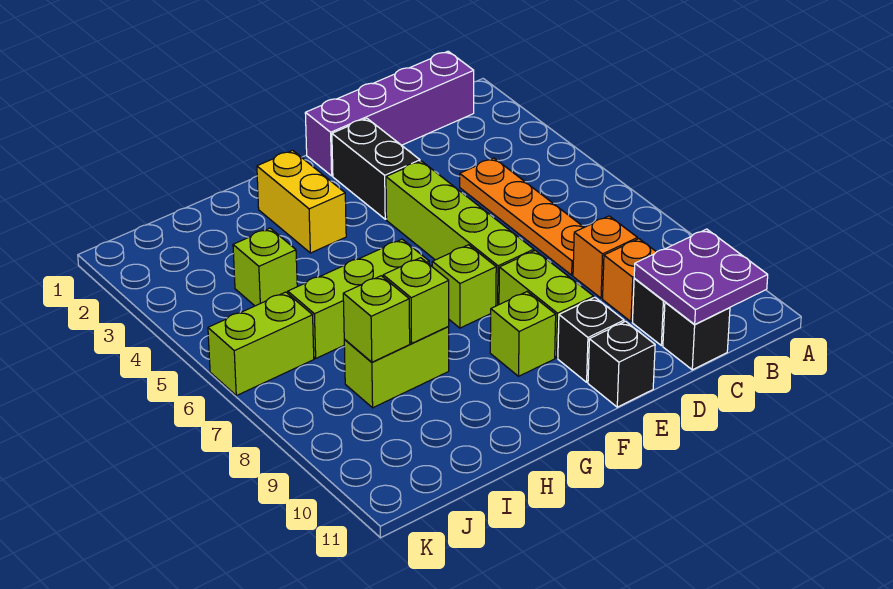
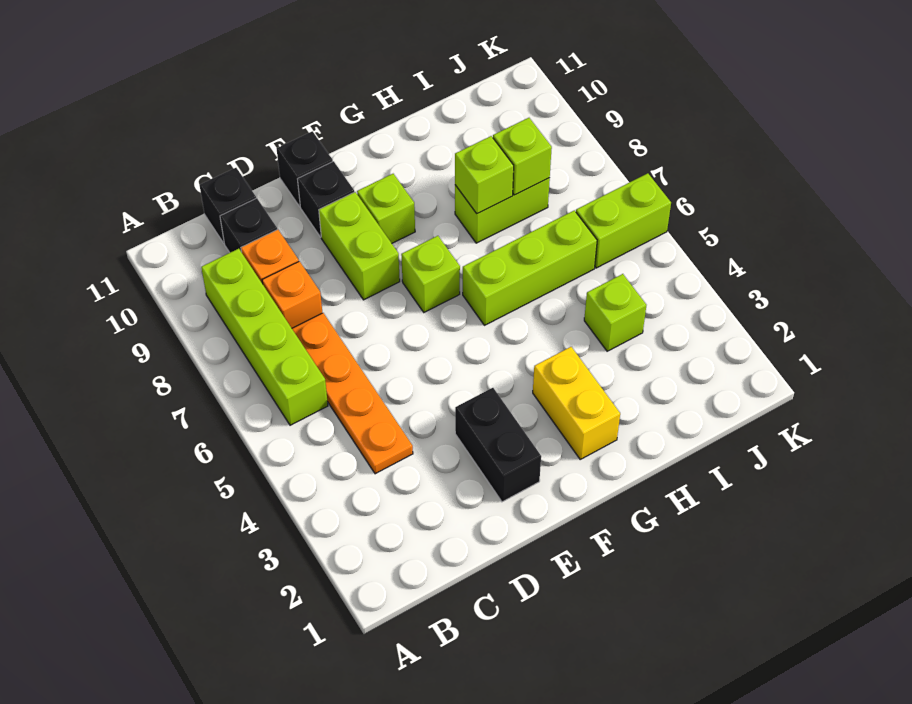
purple 1x4 brick [305,51,474,176] -> none
purple 2x2 plate [634,229,768,325] -> none
lime 1x4 brick [386,161,534,306] -> lime 1x4 brick moved to [201,249,328,425]

